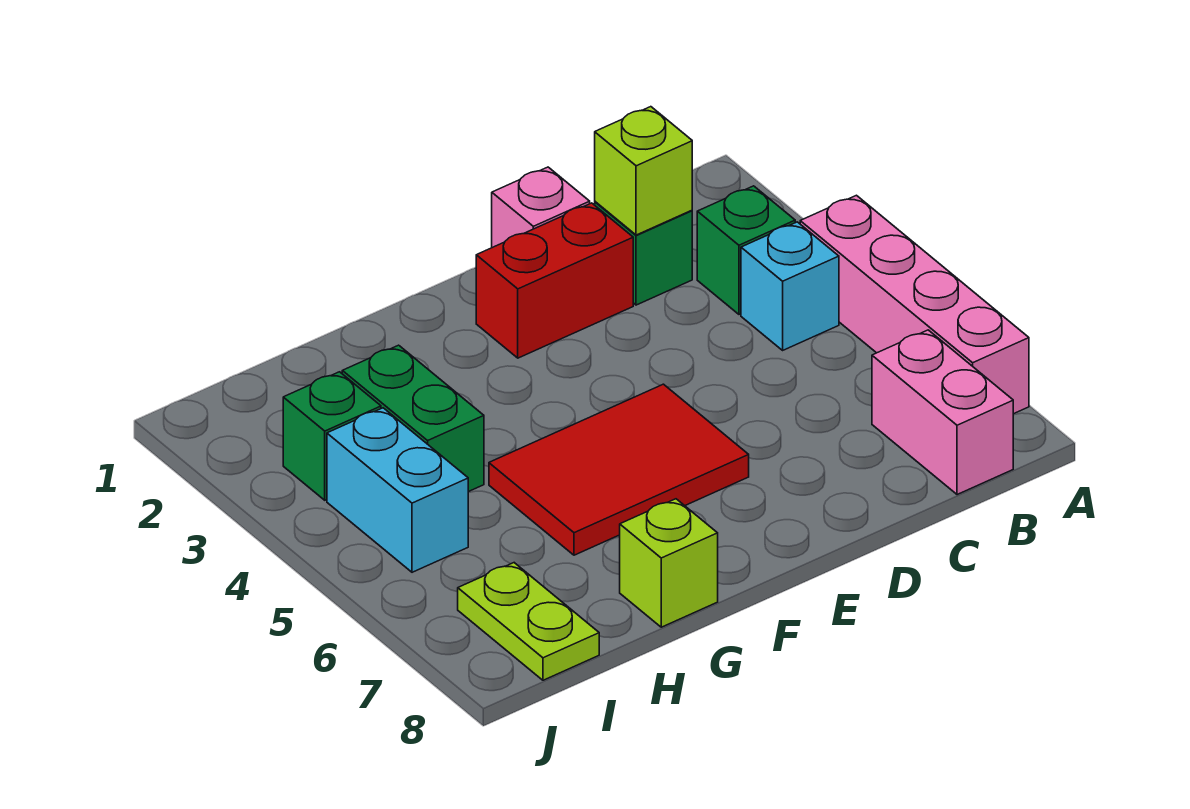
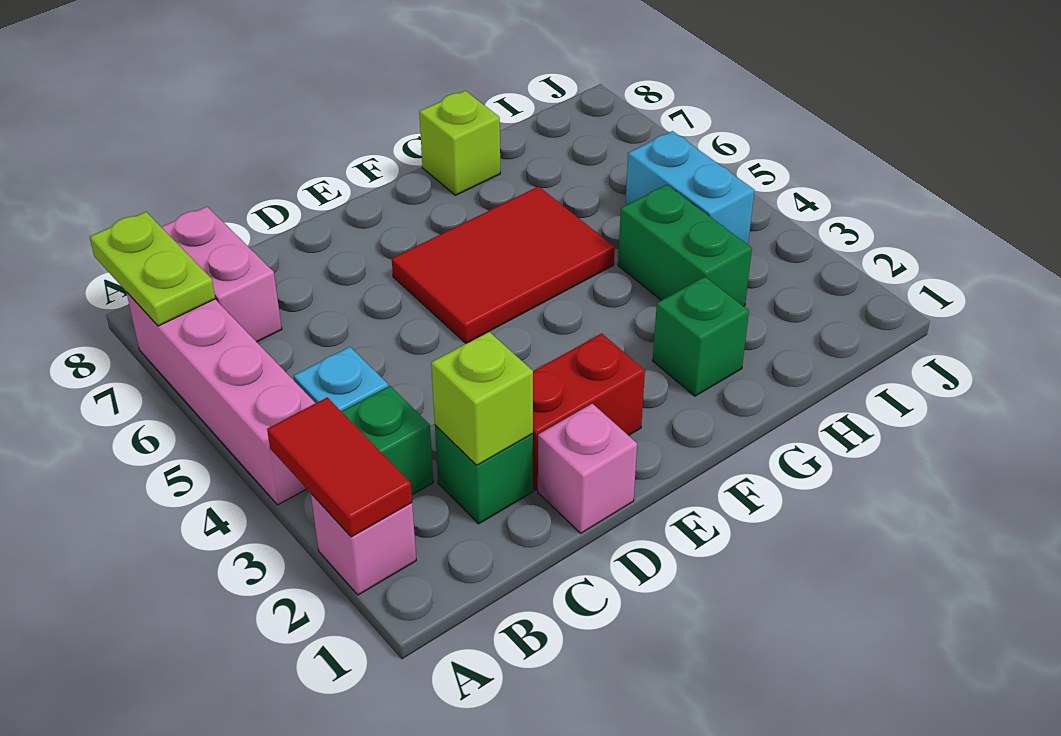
none -> pink 1x1 brick [311,494,416,595]
none -> red 1x2 tile [267,397,412,537]
green 1x1 brick [283,372,381,500] -> green 1x1 brick moved to [653,277,749,396]
lime 1x2 plate [458,563,599,680] -> lime 1x2 plate moved to [90,212,215,326]

